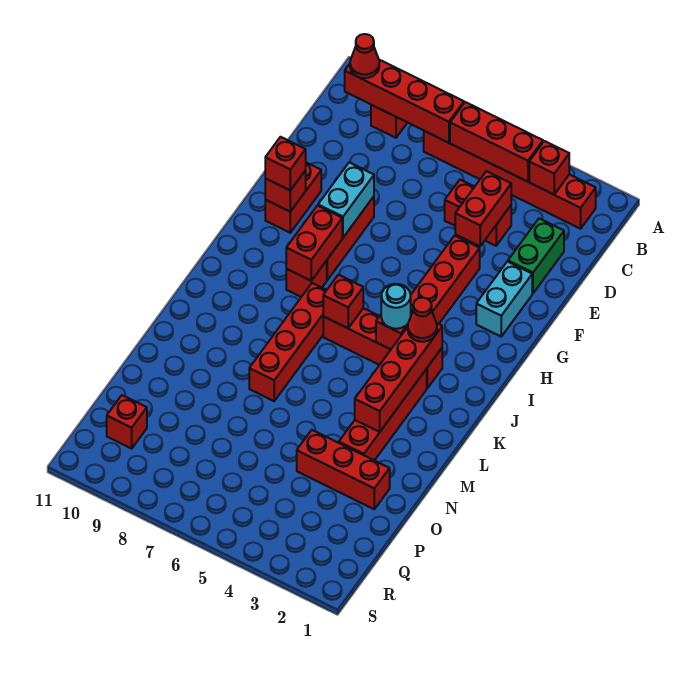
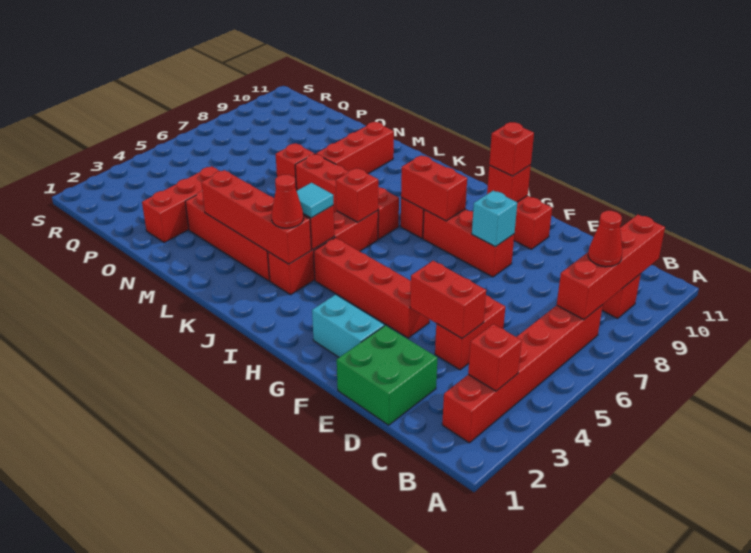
red 1x3 brick [450,102,543,182] -> red 1x3 brick moved to [316,122,394,174]
red 1x1 cone [350,34,379,78] -> red 1x1 cone moved to [588,211,622,267]
green 1x2 brick [508,219,564,293] -> green 2x2 brick [337,325,437,425]
cyan 1x2 brick [318,162,374,237] -> cyan 1x1 brick [472,191,517,247]
cyan 1x1 round brick [381,284,411,329] -> cyan 1x1 tile [297,183,333,218]
red 1x1 brick [107,395,147,449] -> red 1x1 brick moved to [276,143,314,191]

